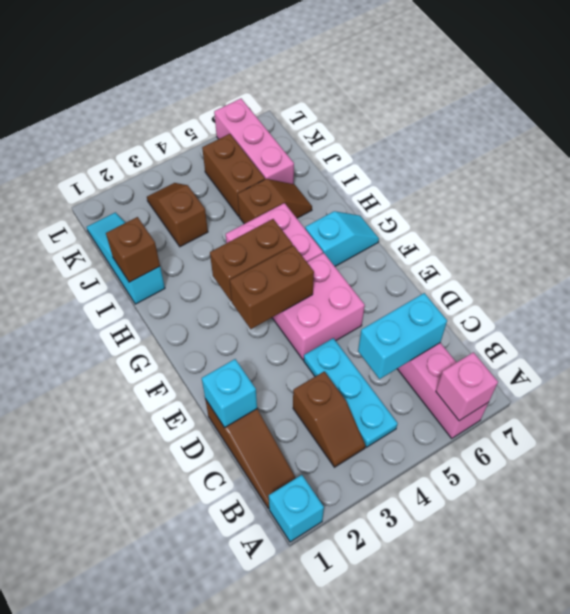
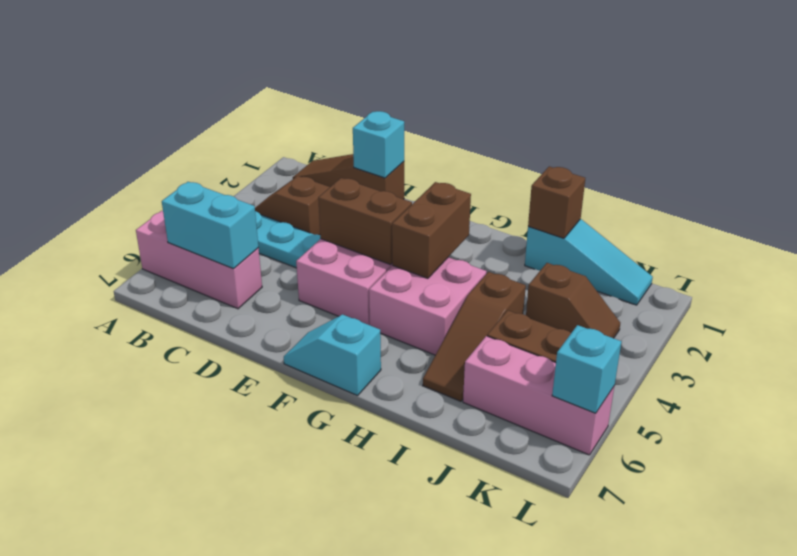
cyan 1x1 brick [269,475,324,542] -> cyan 1x1 brick moved to [552,325,621,413]
pink 1x1 brick [436,352,498,421] -> none
cyan 1x2 brick [358,293,447,379] -> cyan 1x2 brick turned to [162,182,258,269]
brown 1x2 brick [230,245,314,329] -> brown 1x2 brick turned to [318,178,412,265]
cyan 1x2 slope [305,211,379,266] -> cyan 1x2 slope turned to [284,315,381,396]
brown 1x2 slope [238,179,312,224] -> brown 1x3 slope [423,272,526,401]

